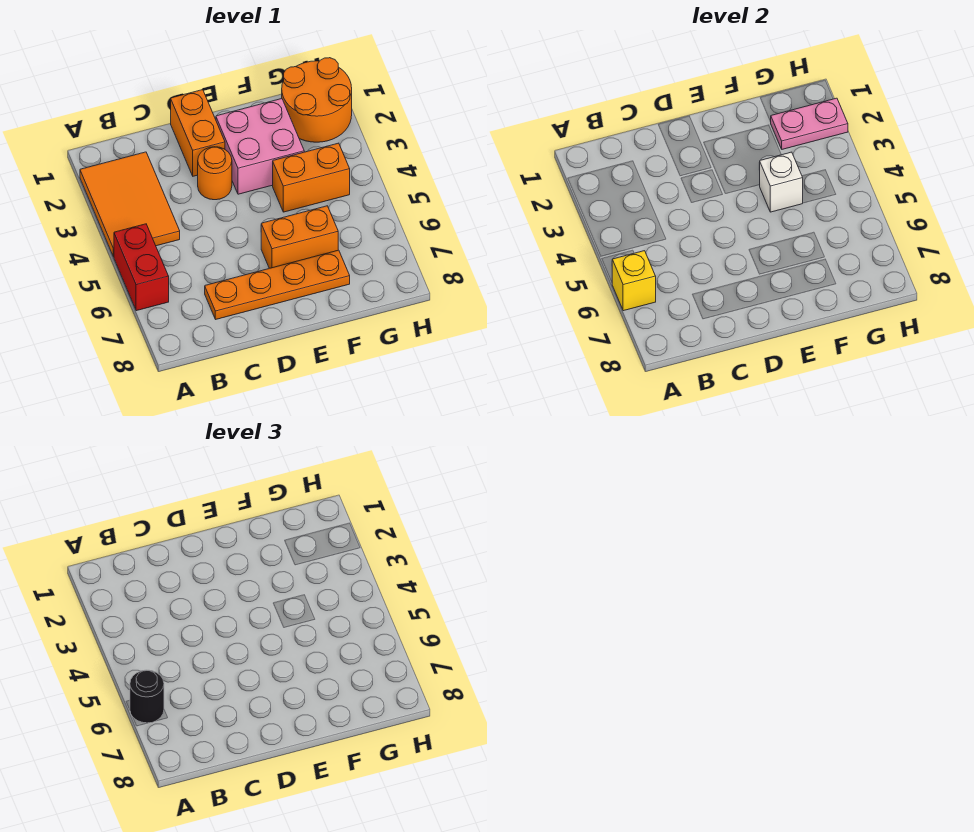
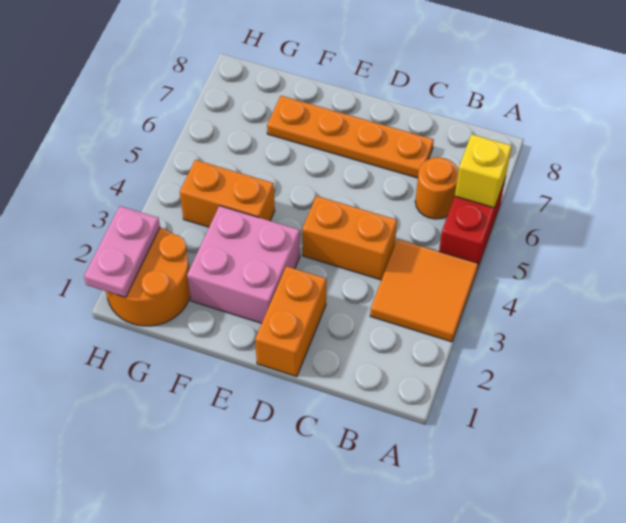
orange 2x3 tile [80,152,180,257] -> orange 2x2 tile [370,239,478,342]
black 1x1 round brick [130,670,164,723] -> none
orange 1x1 round brick [198,147,232,200] -> orange 1x1 round brick moved to [415,157,459,219]
orange 1x2 brick [261,206,338,268] -> orange 1x2 brick moved to [302,196,397,280]
white 1x1 brick [760,152,803,212] -> none
pink 1x2 plate [770,98,848,149] -> pink 1x2 plate turned to [84,206,160,297]

